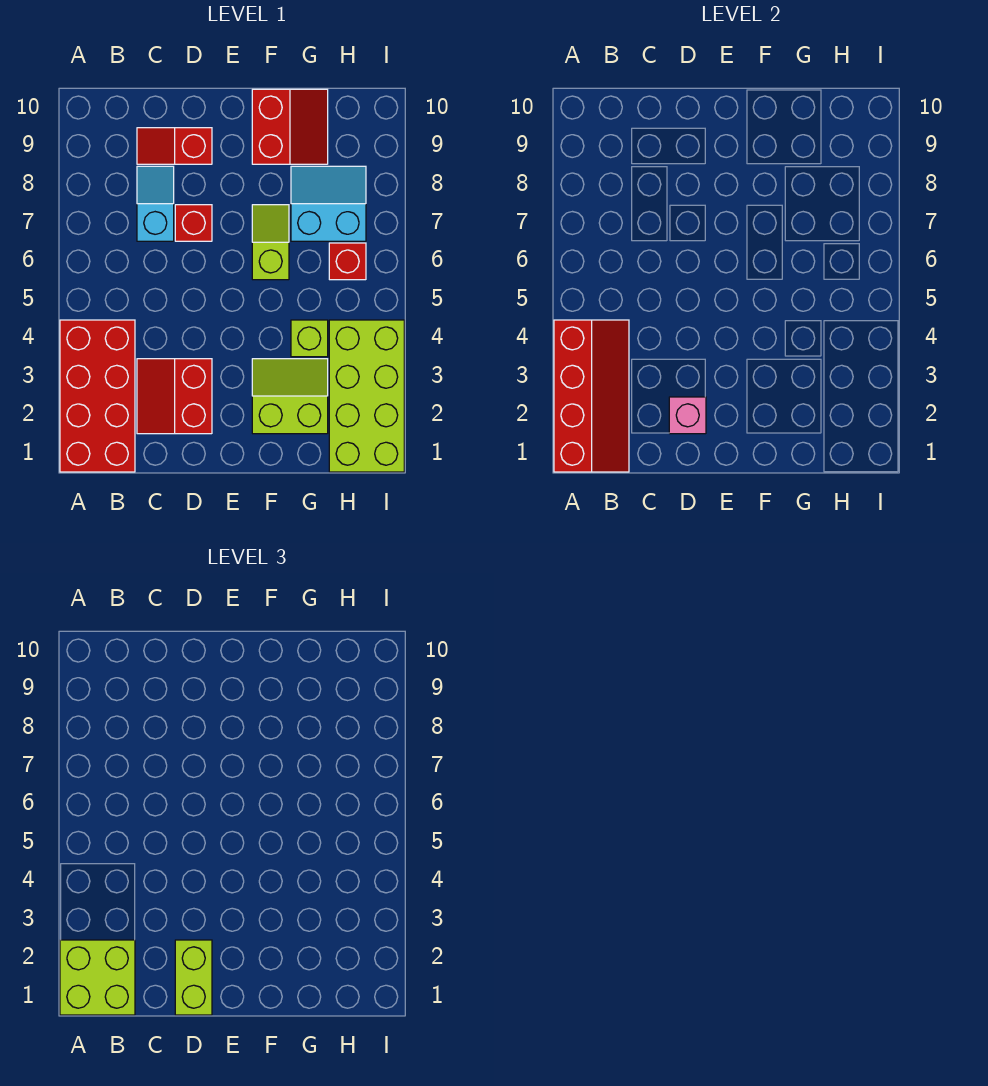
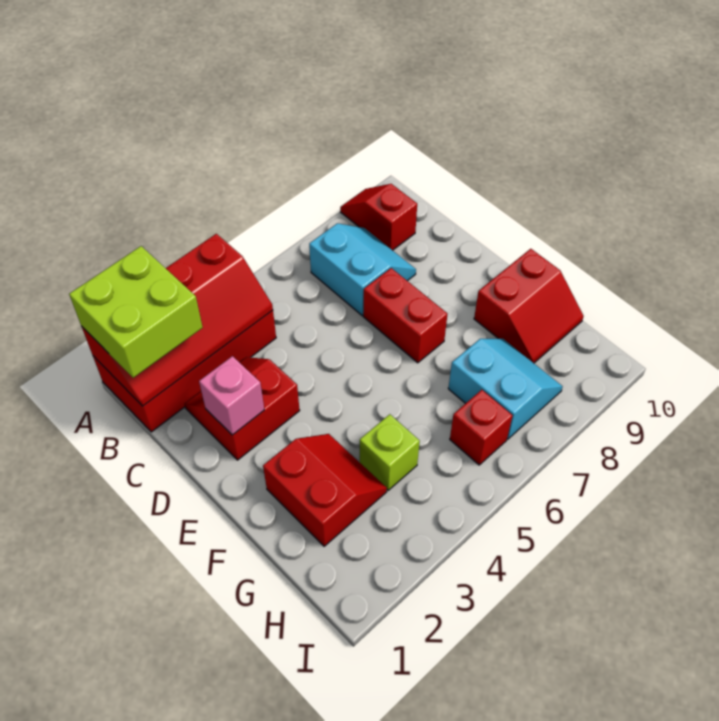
cyan 1x2 slope [137,166,174,241] -> cyan 2x2 slope [309,223,416,316]
red 1x2 slope [137,128,212,164] -> red 1x2 slope moved to [340,184,417,250]
lime 1x2 brick [175,940,212,1015] -> none
red 1x1 brick [175,205,212,241] -> red 1x2 brick [363,268,447,363]
lime 2x2 slope [252,359,328,434] -> red 2x2 slope [263,434,387,546]
lime 1x2 slope [252,205,289,280] -> none
lime 2x4 brick [329,320,404,472] -> none

